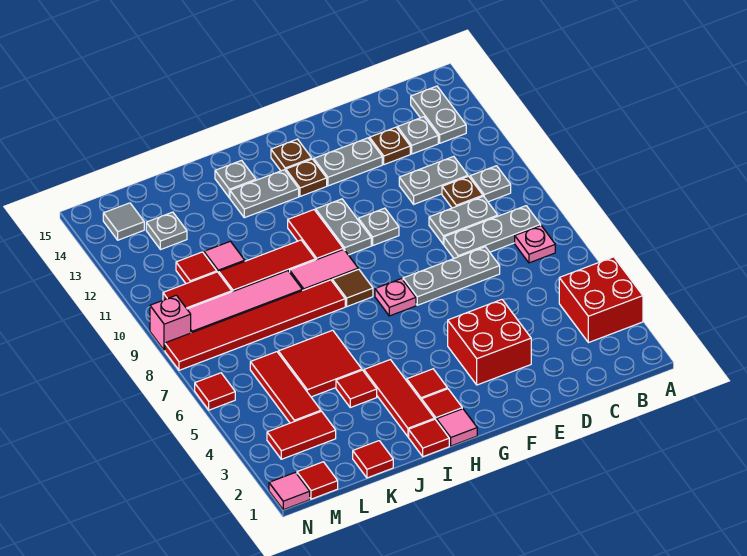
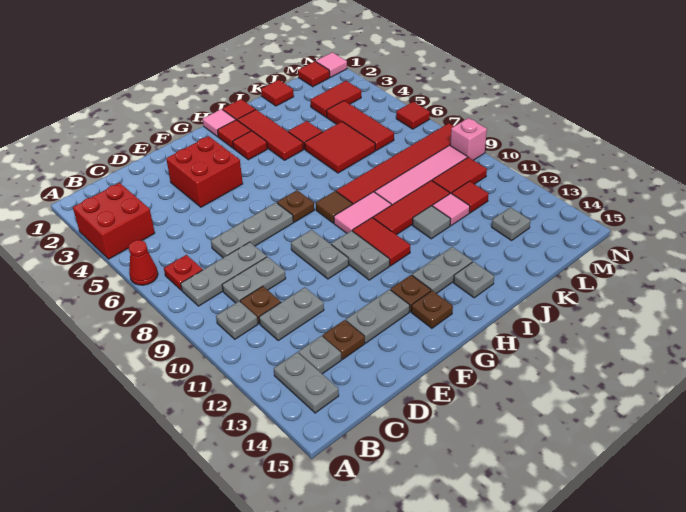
none -> red 1x1 cone [128,240,158,285]
pink 1x1 plate [515,226,555,263] -> red 1x1 plate [164,255,203,290]
grey 1x1 plate [358,208,399,245] -> grey 1x2 plate [291,230,349,279]
pink 1x1 plate [375,279,416,316] -> brown 1x1 plate [277,190,314,222]
grey 1x1 tile [103,203,144,240] -> grey 1x1 tile moved to [412,206,450,239]

